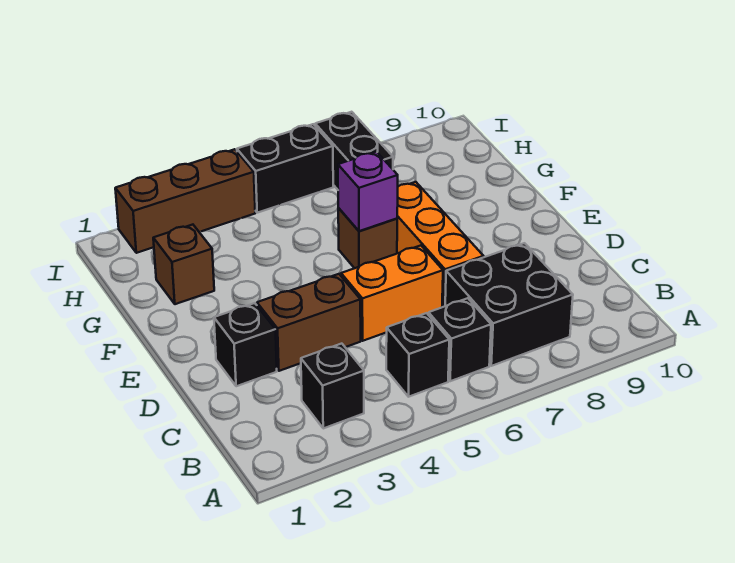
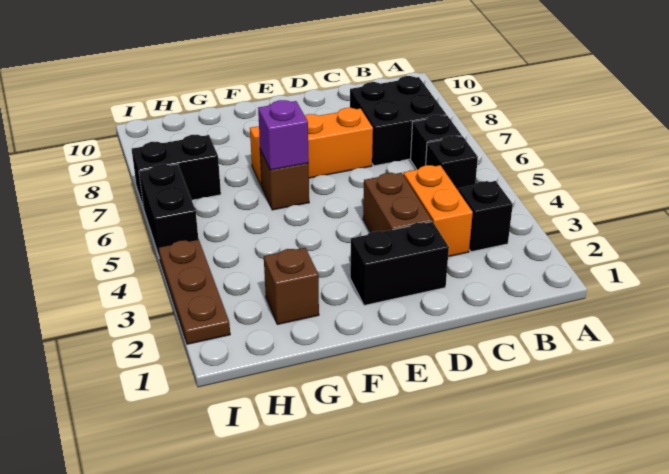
black 1x1 brick [214,303,277,386] -> black 1x2 brick [350,222,449,305]
orange 1x2 brick [341,245,443,341] -> orange 1x2 brick moved to [403,165,473,257]
brown 1x3 brick [115,149,255,253] -> brown 1x3 plate [158,239,230,344]

